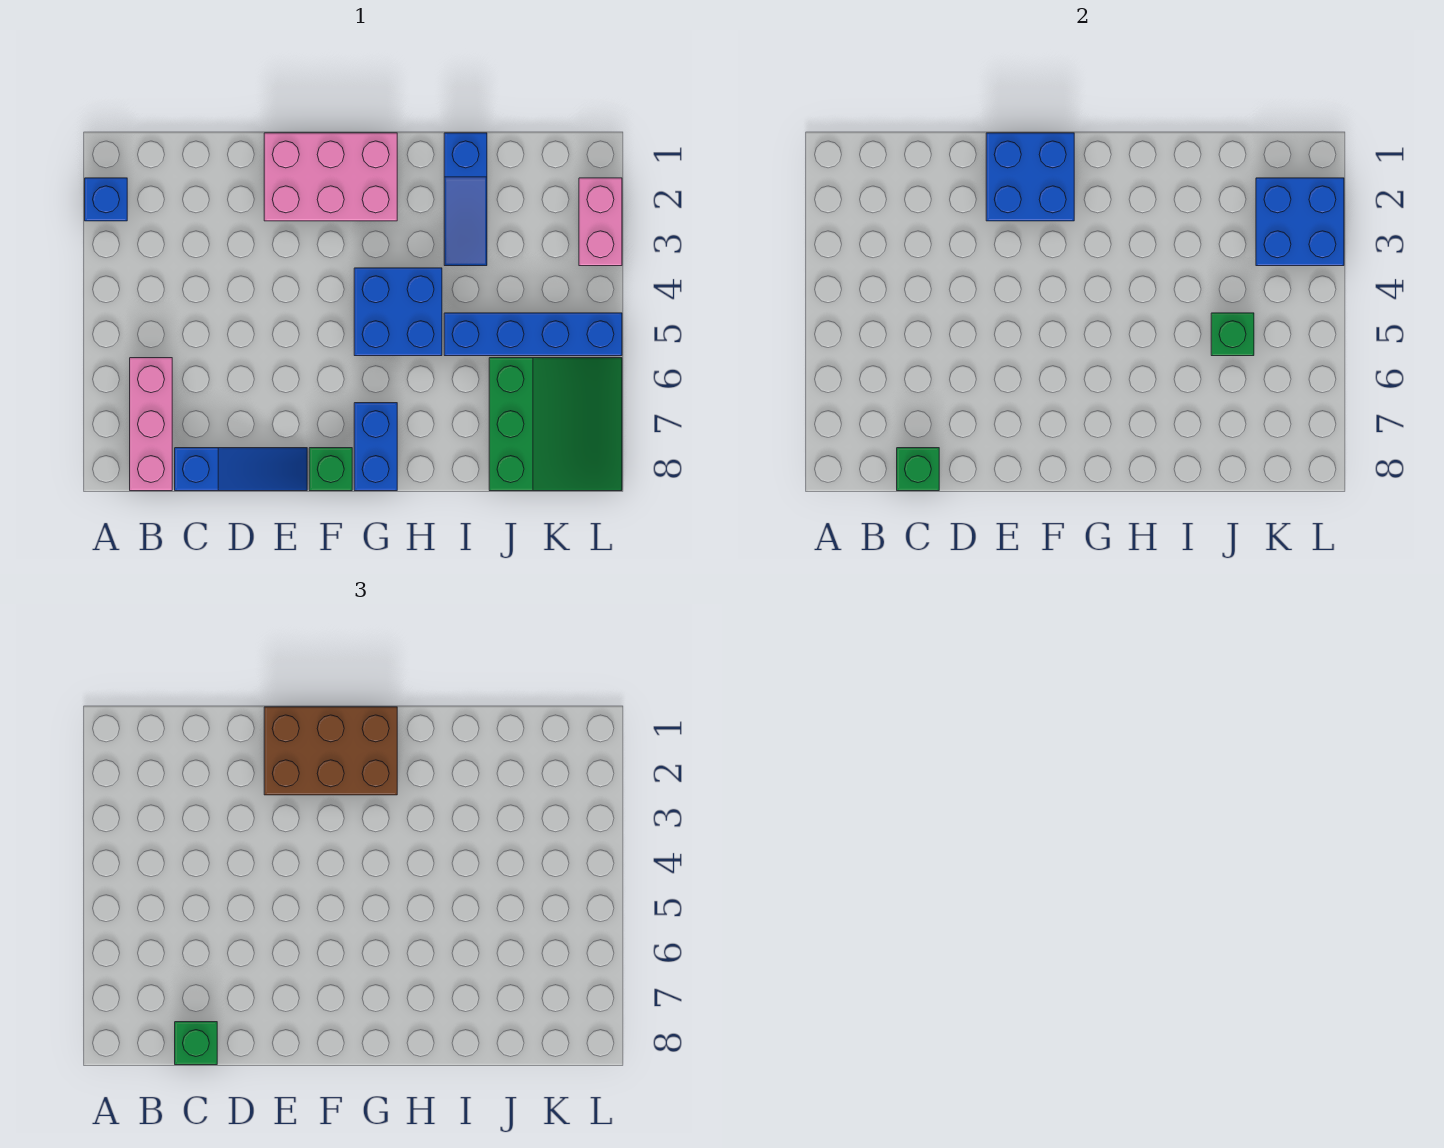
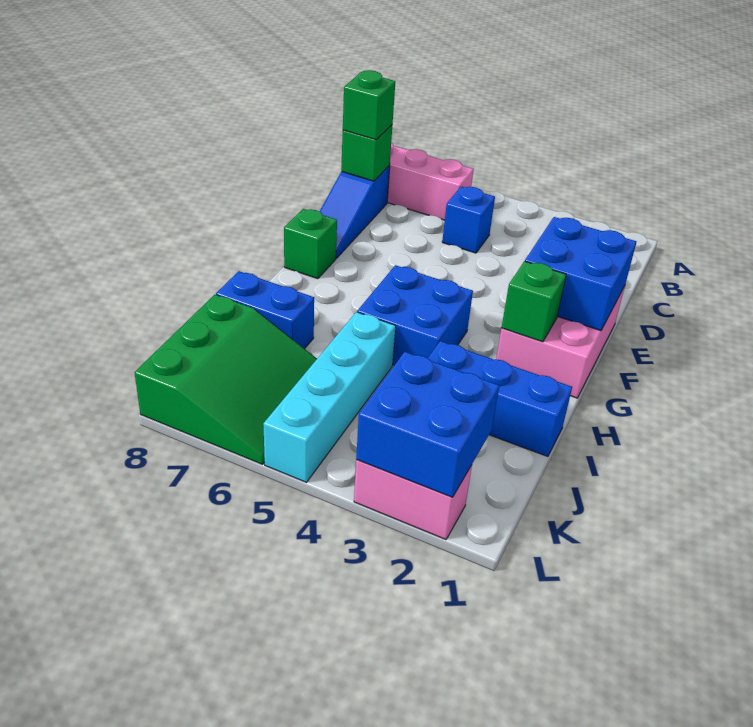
blue 1x1 brick [85,178,127,221] -> blue 1x1 brick moved to [442,187,495,253]
brown 2x3 brick [264,707,397,795] -> none
blue 1x2 brick [354,403,397,491] -> blue 1x2 brick moved to [216,271,314,349]
blue 1x3 slope [444,133,487,266] -> blue 1x3 brick [428,341,572,456]
blue 1x4 brick [444,313,622,356] -> cyan 1x4 brick [263,312,396,482]
green 1x1 brick [1211,313,1254,356] -> green 1x1 brick moved to [502,261,566,342]
green 3x3 slope [489,358,622,491] -> green 3x3 slope turned to [135,295,317,464]

